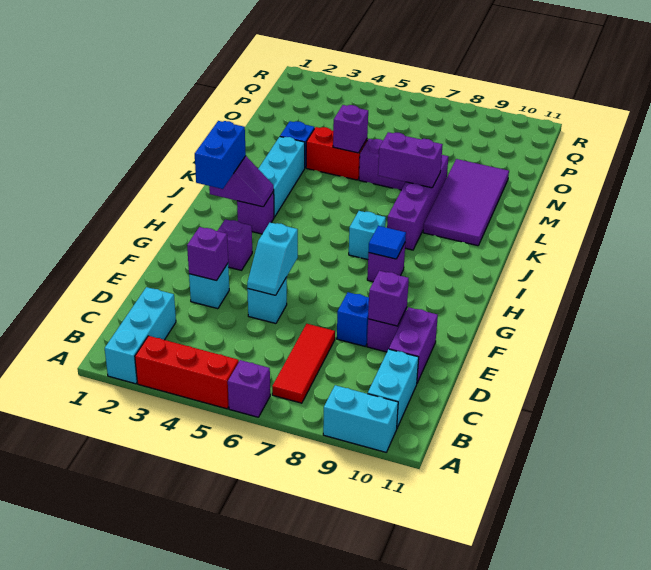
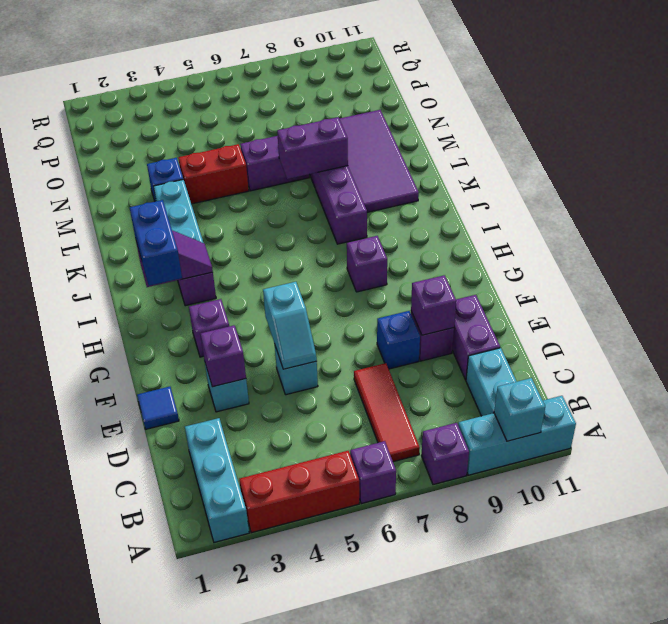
cyan 1x2 brick [323,385,398,452] -> cyan 1x3 brick [458,396,576,475]
blue 1x1 tile [368,226,406,259] -> blue 1x1 tile moved to [137,387,179,429]
cyan 1x1 brick [349,211,386,260] -> cyan 1x1 brick moved to [494,378,545,441]
purple 1x1 brick [333,105,368,153] -> purple 1x1 brick moved to [421,423,469,485]

